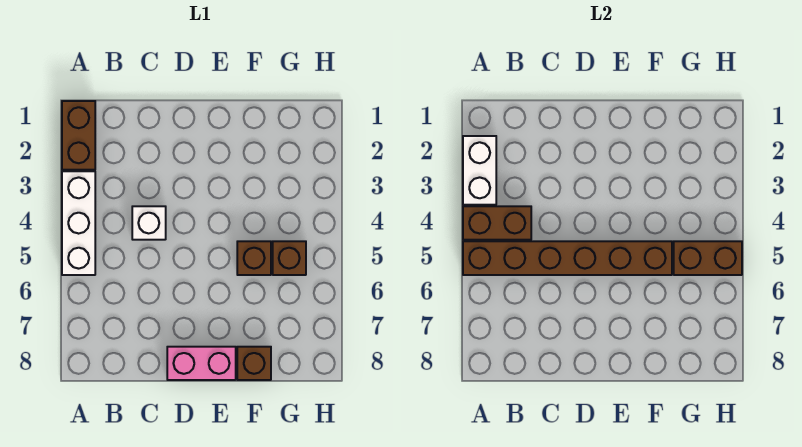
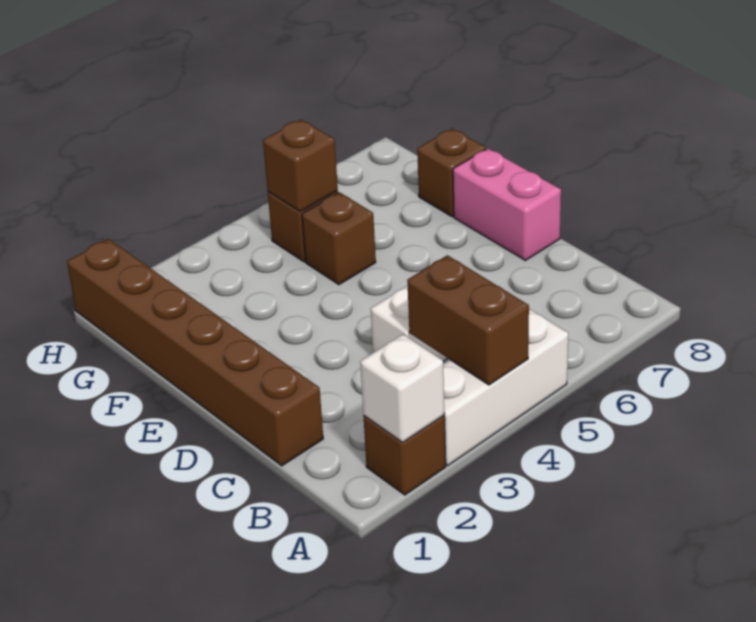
brown 1x2 brick [62,101,95,170] -> brown 1x1 brick [363,416,446,495]
white 1x2 brick [463,136,496,205] -> white 1x1 brick [360,334,444,442]
brown 1x6 brick [463,241,672,275] -> brown 1x6 brick moved to [67,239,323,466]
brown 1x2 brick [674,241,742,275] -> brown 1x1 brick [263,119,338,212]

